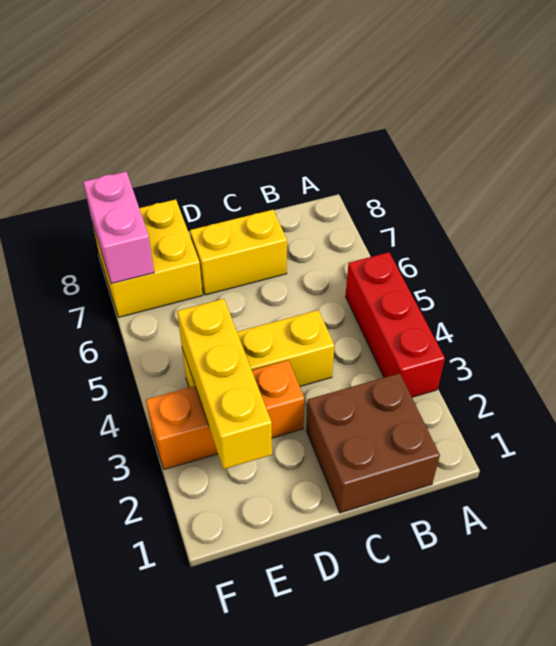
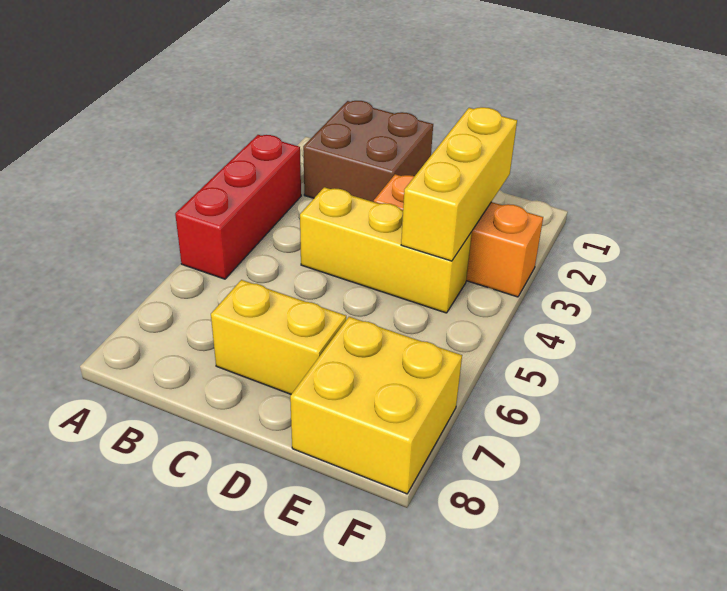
pink 1x2 brick [83,172,154,284] -> none

